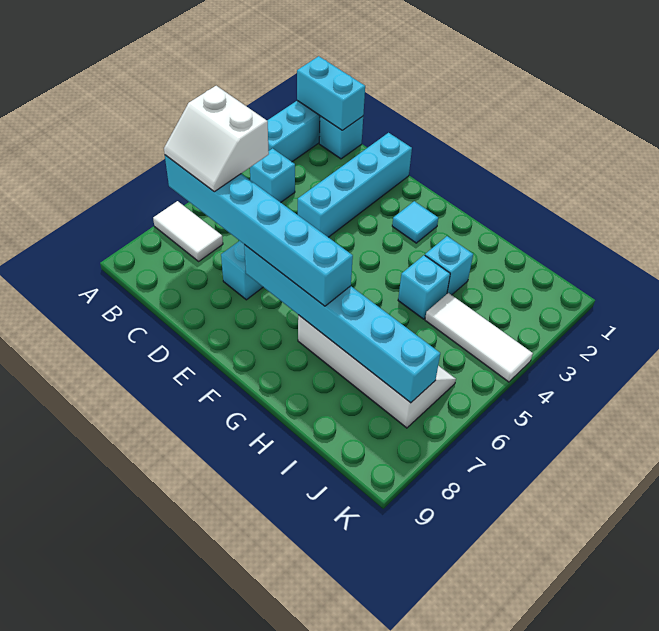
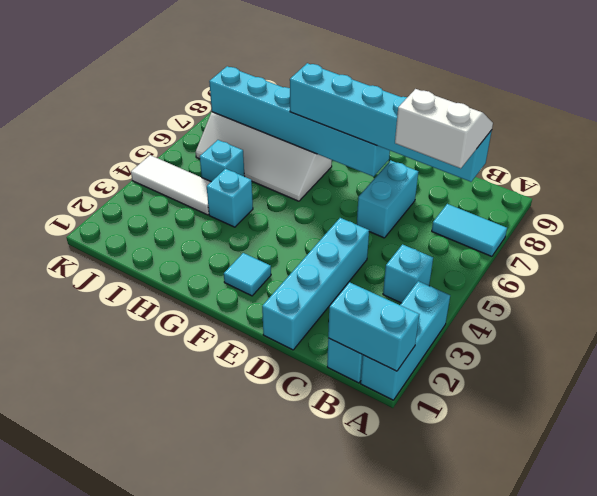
white 1x2 tile [153,201,223,261] -> cyan 1x2 tile [432,204,507,256]
cyan 1x1 brick [425,236,473,295] -> cyan 1x1 brick moved to [200,140,245,182]

